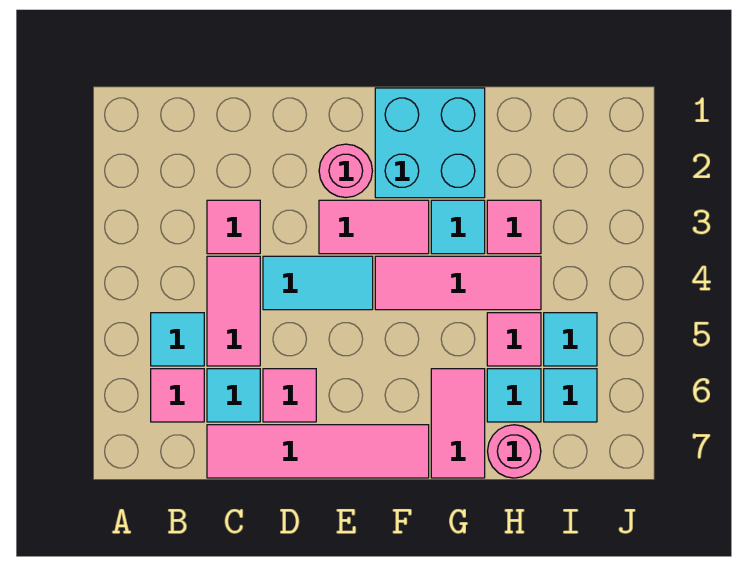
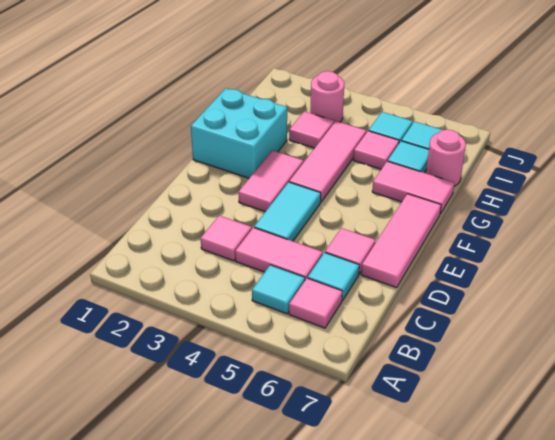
pink 1x4 tile [207,425,429,478] -> pink 1x3 tile [361,194,441,288]
pink 1x1 round brick [319,144,372,198] -> pink 1x1 round brick moved to [310,71,344,123]
cyan 1x1 tile [431,200,485,254] -> none

